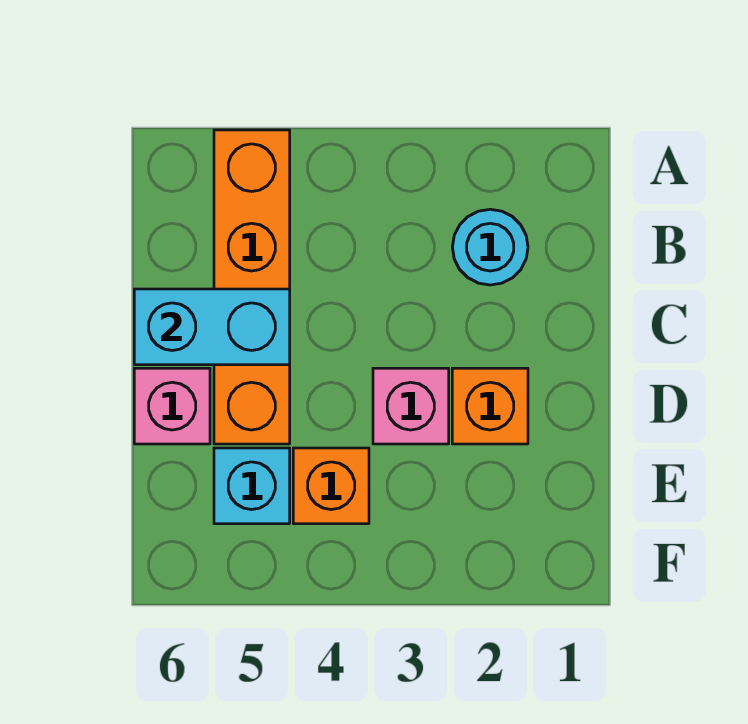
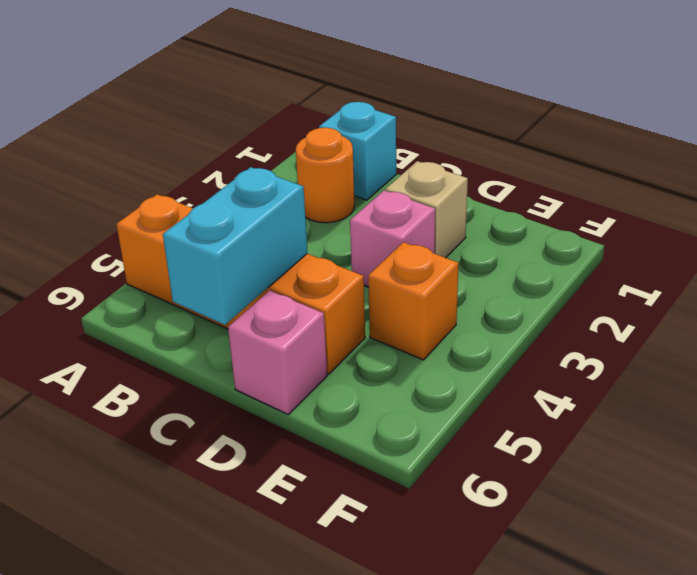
cyan 1x1 round brick [452,209,528,285] -> orange 1x1 round brick [296,128,354,223]
orange 1x1 brick [452,368,528,444] -> tan 1x1 brick [385,161,468,258]
cyan 1x1 brick [214,448,290,524] -> cyan 1x1 brick moved to [319,102,396,200]

